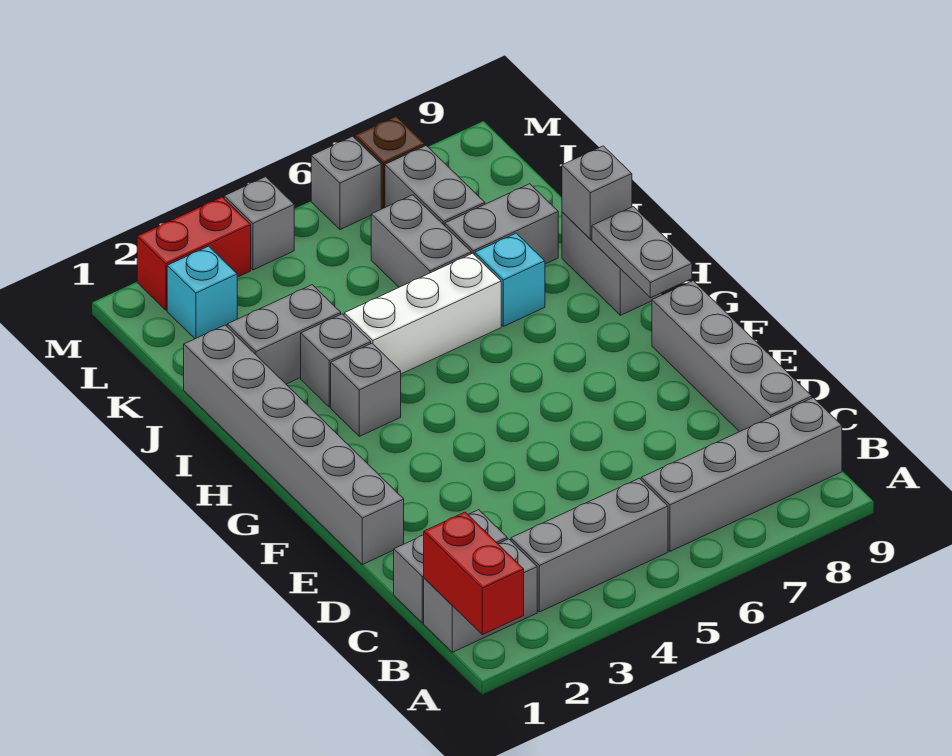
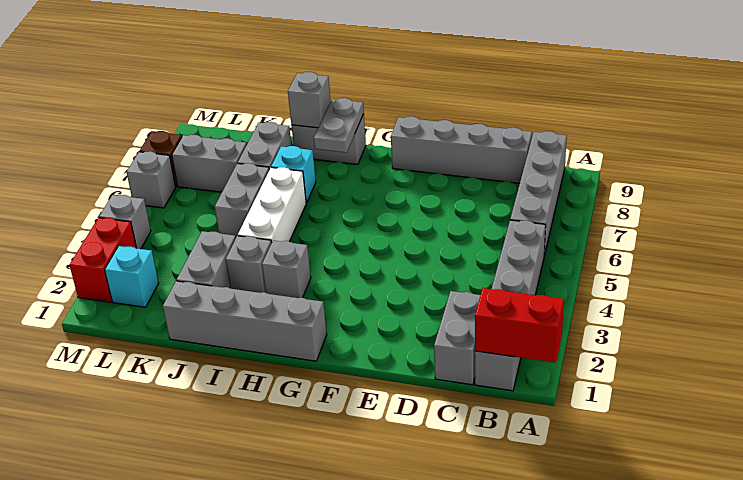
grey 1x6 brick [184,325,404,565] -> grey 1x4 brick [163,281,327,361]
grey 1x2 plate [592,207,692,298] -> grey 1x2 plate turned to [314,98,364,153]
grey 1x2 brick [371,195,471,287] -> grey 1x2 brick turned to [215,163,269,237]

